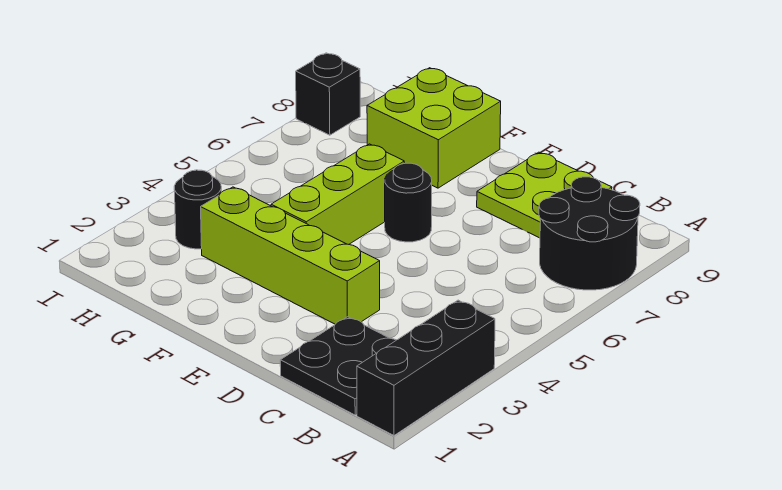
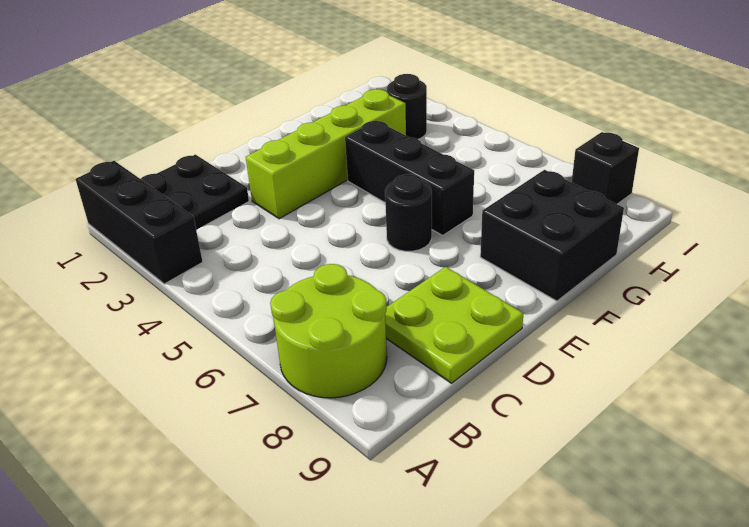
black 2x2 round brick [539,177,640,290] -> lime 2x2 round brick [270,264,387,398]
lime 1x3 brick [271,144,404,244] -> black 1x3 brick [345,121,474,235]
lime 2x2 brick [367,68,501,188] -> black 2x2 brick [480,170,624,301]

